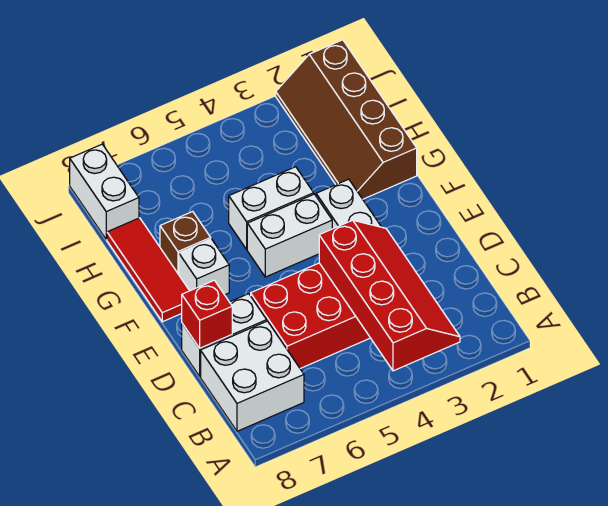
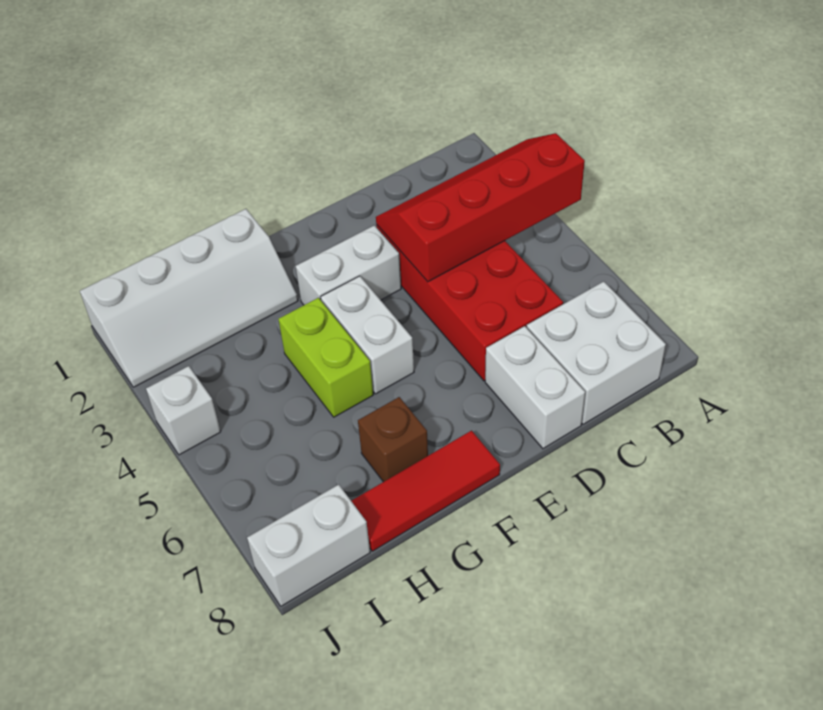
red 1x1 brick [182,280,232,348] -> none
white 1x1 brick [179,239,229,295] -> white 1x1 brick moved to [146,366,221,455]
brown 2x4 slope [276,40,417,199] -> white 2x4 slope [80,209,298,387]
white 1x2 brick [229,167,314,249] -> lime 1x2 brick [278,298,373,417]

